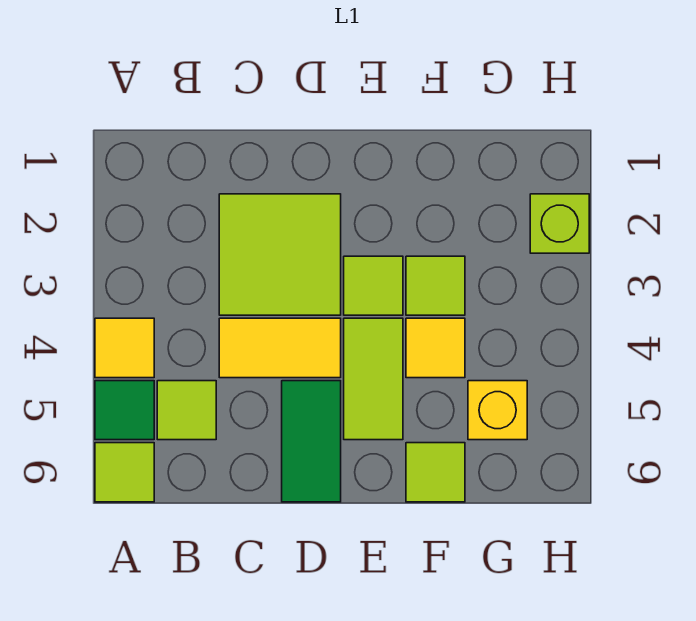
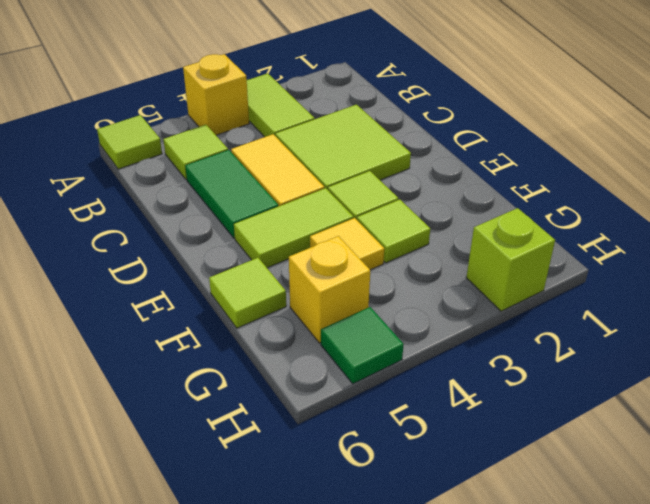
none -> lime 1x2 tile [247,73,315,137]
yellow 1x1 tile [95,318,154,378] -> yellow 1x1 brick [183,54,249,135]
green 1x1 tile [95,381,154,440] -> green 1x1 tile moved to [321,307,404,384]
green 1x2 tile [282,381,341,502] -> green 1x2 tile turned to [185,150,278,238]

